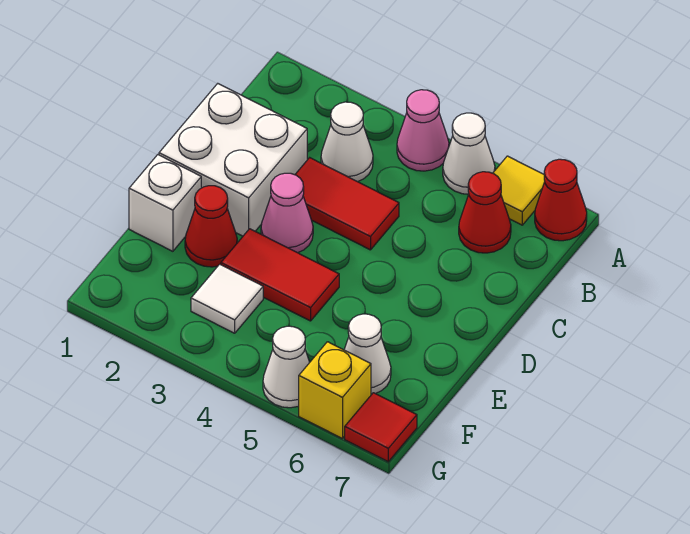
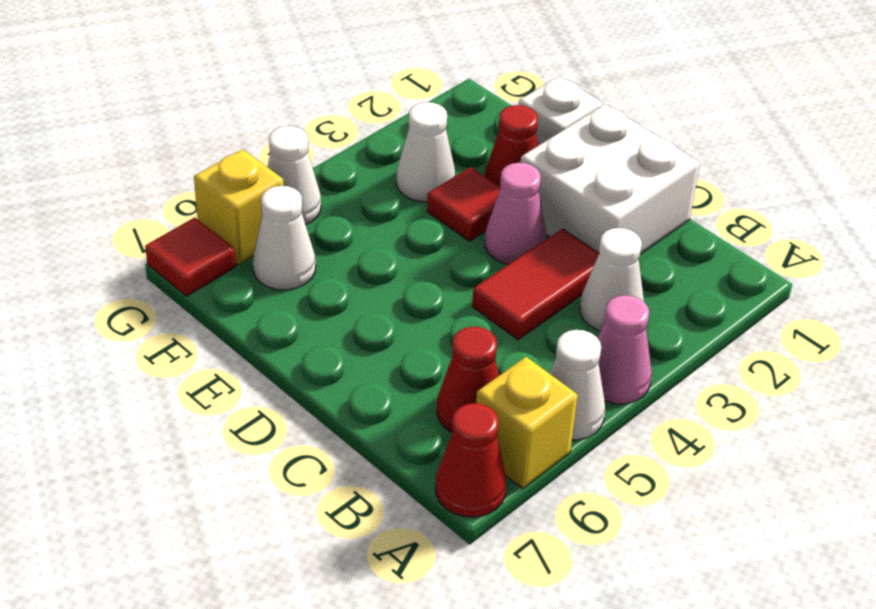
yellow 1x1 tile [493,156,545,225] -> yellow 1x1 brick [476,357,578,489]
red 1x2 tile [221,229,339,321] -> red 1x1 tile [427,167,501,241]
white 1x1 tile [191,264,263,333] -> white 1x1 cone [396,102,455,202]

